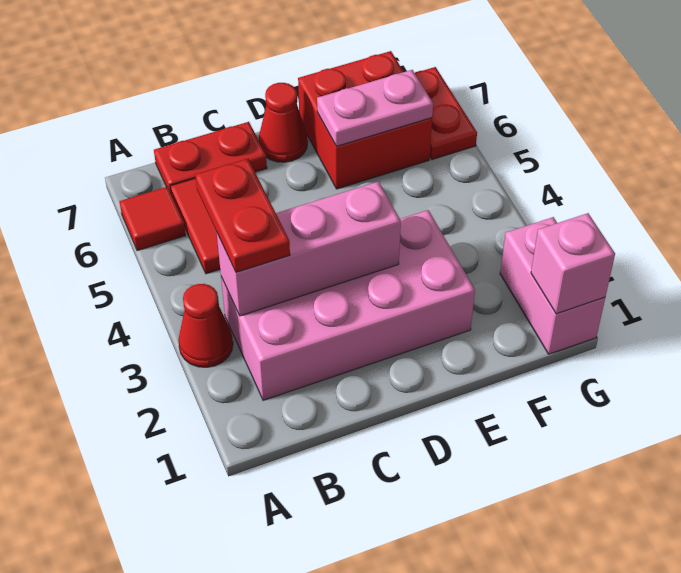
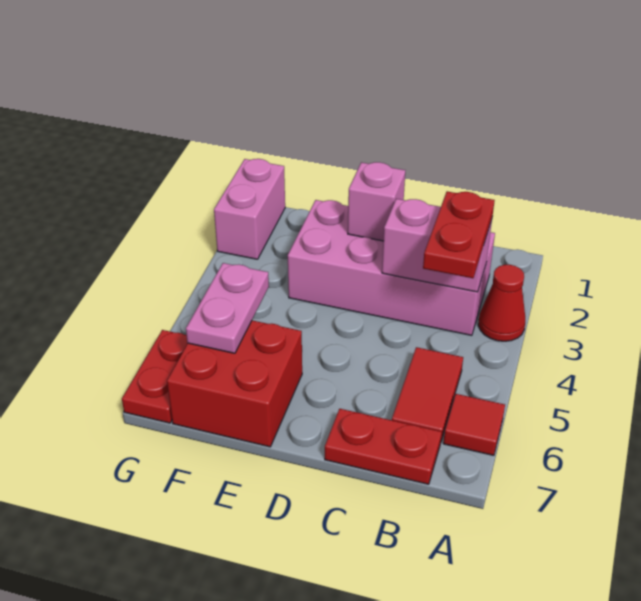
pink 1x3 brick [217,182,401,316] -> pink 1x2 brick [382,199,492,292]
red 1x1 cone [259,83,308,162] -> none
pink 1x2 plate [317,70,433,146] -> pink 1x2 plate turned to [186,263,269,353]
pink 1x1 brick [531,213,615,314] -> pink 1x1 brick moved to [348,162,405,241]

